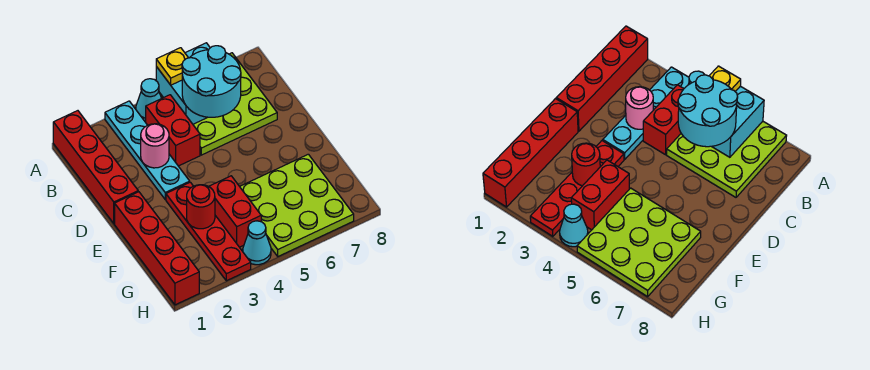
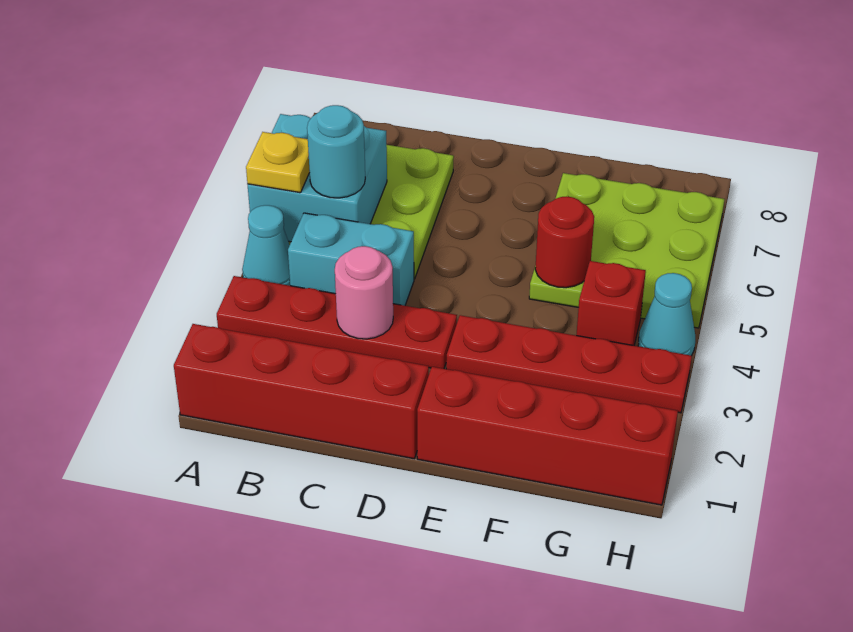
cyan 1x4 plate [105,101,190,199] -> red 1x4 plate [217,276,457,369]
red 1x2 brick [146,95,200,166] -> cyan 1x2 brick [288,213,414,306]
cyan 2x2 round brick [182,46,241,117] -> cyan 1x1 round brick [307,105,365,198]
red 1x1 round brick [187,185,215,229] -> red 1x1 round brick moved to [535,196,594,288]
red 1x2 brick [209,176,261,247] -> red 1x1 brick [576,261,646,345]

